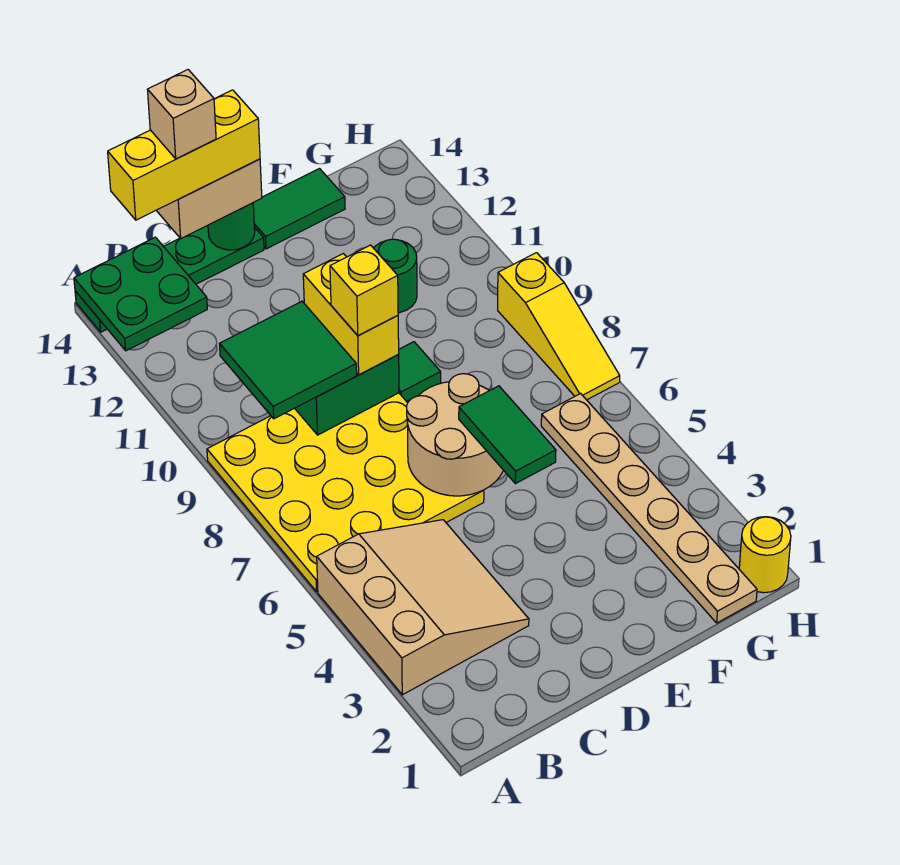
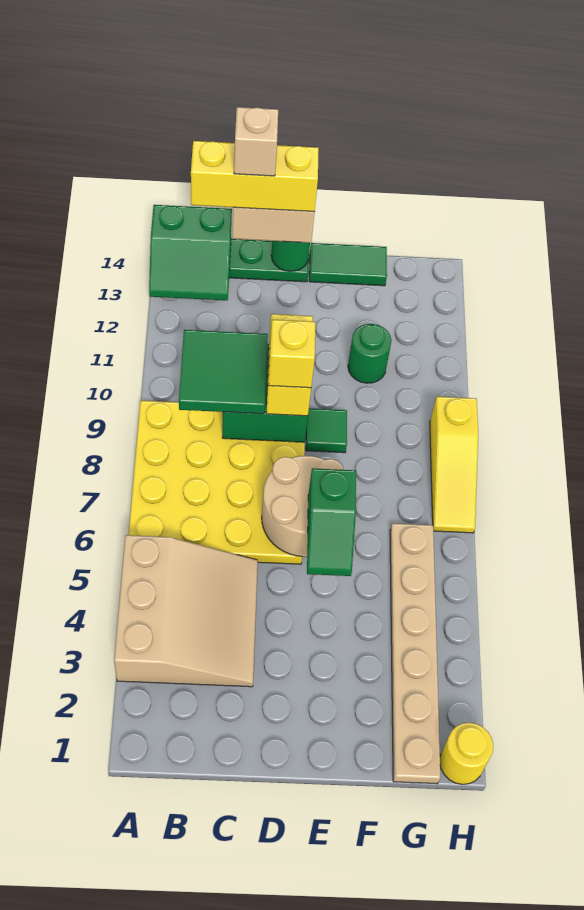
green 2x2 plate [74,237,207,351] -> green 2x2 slope [149,205,232,300]
green 1x2 tile [459,386,556,484] -> green 1x2 slope [307,468,356,576]

